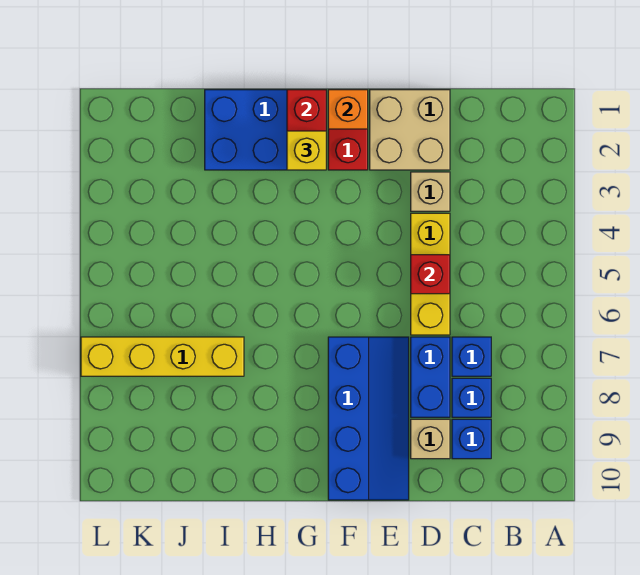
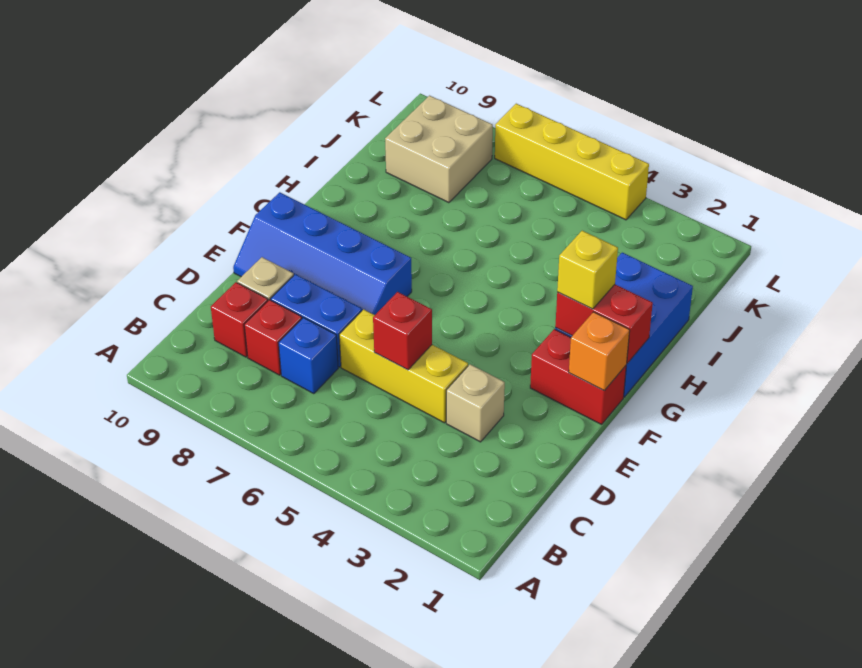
blue 1x1 brick [452,378,491,417] -> red 1x1 brick [244,300,302,375]
blue 1x1 brick [452,419,491,459] -> red 1x1 brick [211,282,268,357]
tan 2x2 brick [370,90,450,170] -> tan 2x2 brick moved to [385,96,493,203]
yellow 1x4 brick [81,337,244,376] -> yellow 1x4 brick turned to [495,104,649,220]

